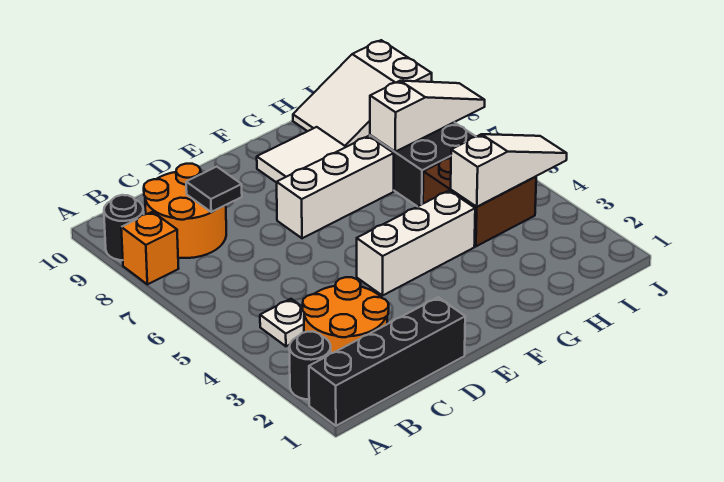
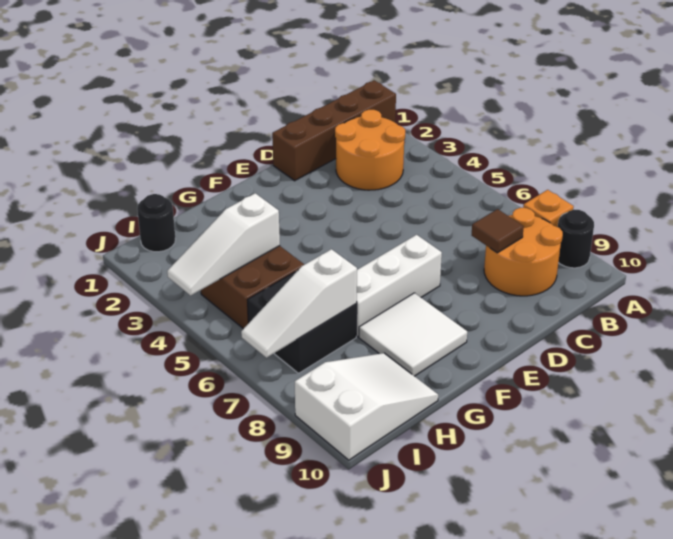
black 1x4 brick [309,297,465,426] -> brown 1x4 brick [272,80,396,181]
black 1x1 round brick [289,332,331,400] -> black 1x1 round brick moved to [137,194,176,252]
white 1x1 plate [260,299,304,346] -> none
black 1x1 tile [186,167,242,212] -> brown 1x1 tile [472,209,524,253]
white 1x3 brick [357,191,475,296] -> none

